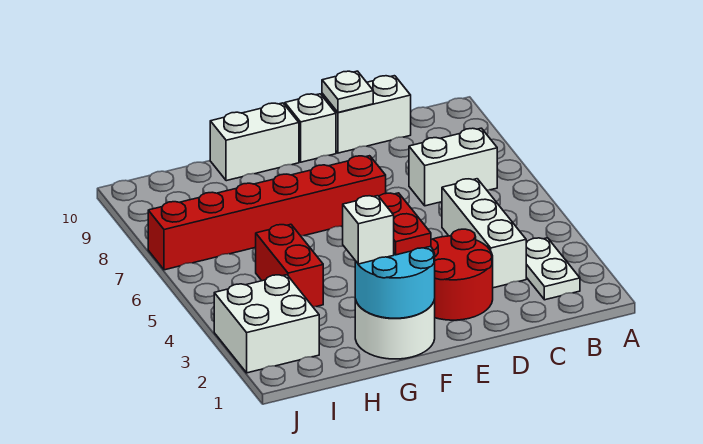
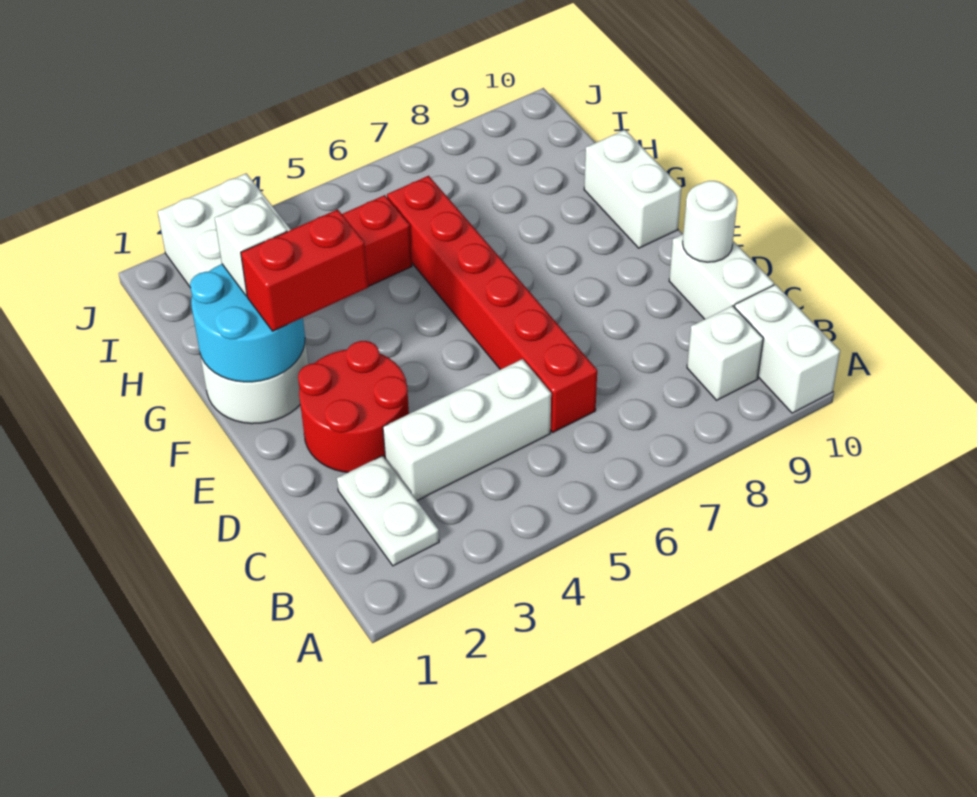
white 1x2 plate [526,238,580,300] -> white 1x2 plate turned to [337,456,439,566]
white 1x2 brick [409,128,497,206] -> white 1x2 brick moved to [734,284,840,413]
white 1x1 plate [322,71,373,112] -> white 1x1 round brick [683,181,738,262]
red 1x6 brick [148,156,386,270] -> red 1x6 brick moved to [387,176,597,432]
white 1x1 brick [285,94,336,162] -> white 1x1 brick moved to [687,306,763,400]
red 1x2 plate [379,193,431,255] -> red 1x2 brick [241,209,368,331]

